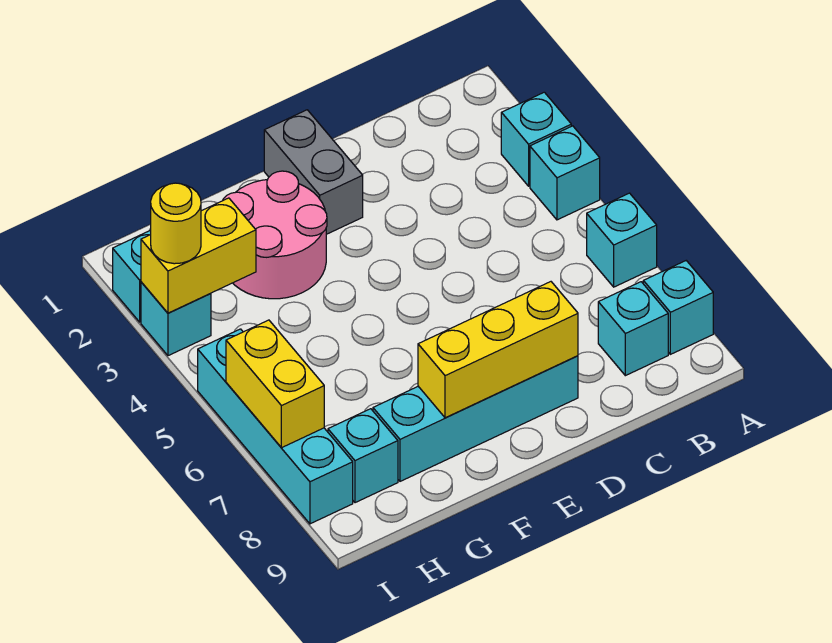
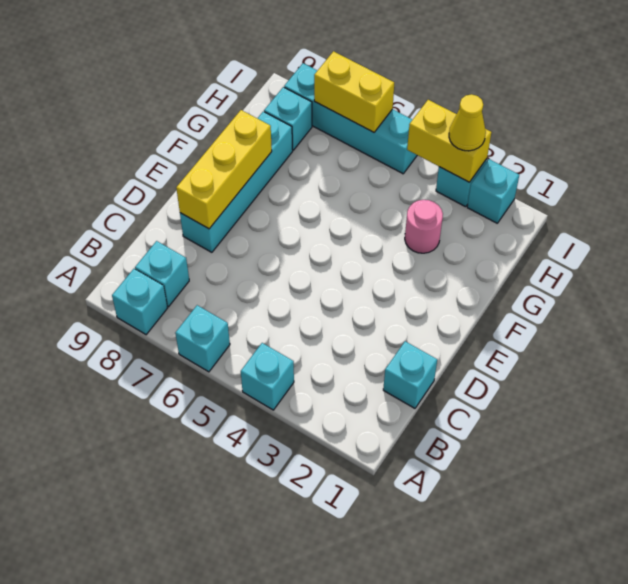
cyan 1x1 brick [501,92,571,186] -> cyan 1x1 brick moved to [383,341,437,408]
grey 1x2 brick [264,110,363,234] -> none
pink 2x2 round brick [223,171,327,299] -> pink 1x1 round brick [405,200,443,253]
yellow 1x2 brick [141,198,256,313] -> yellow 1x2 brick turned to [407,100,491,182]
yellow 1x1 round brick [151,183,201,264] -> yellow 1x1 cone [449,94,486,151]

